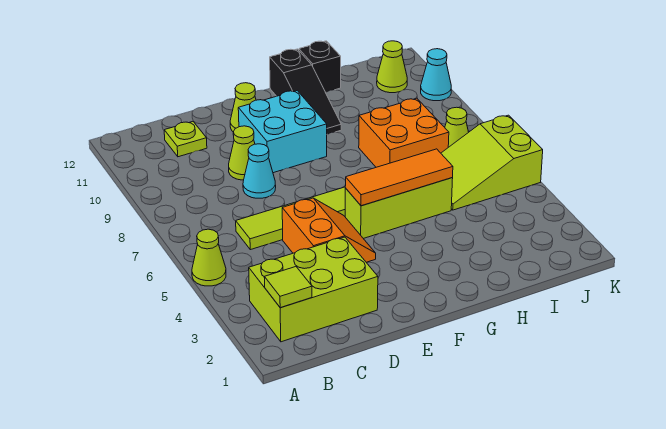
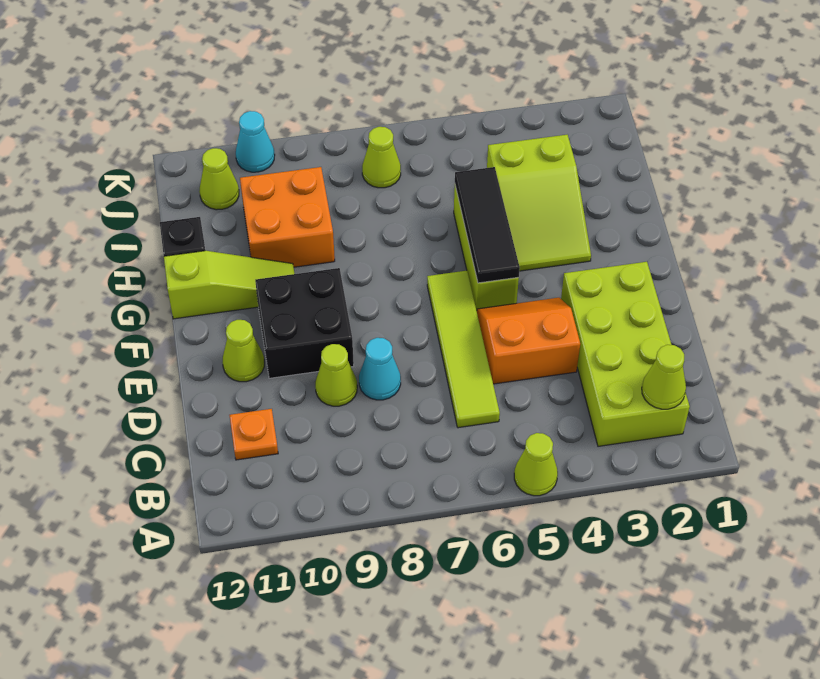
lime 2x3 brick [249,237,378,342] -> lime 2x4 brick [561,262,690,446]
lime 1x1 tile [264,267,312,308] -> lime 1x1 cone [642,345,686,409]
lime 1x1 plate [164,122,207,157] -> orange 1x1 plate [229,409,278,460]
cyan 2x2 brick [238,91,327,173] -> black 2x2 brick [255,268,354,378]
orange 1x3 tile [345,149,453,206] -> black 1x3 tile [455,167,520,283]
black 1x3 slope [270,49,341,134] -> lime 1x3 slope [164,251,295,319]
orange 2x2 brick [359,98,449,167] -> orange 2x2 brick moved to [240,167,335,267]
lime 2x3 slope [441,115,543,210] -> lime 2x3 slope moved to [487,135,591,271]

